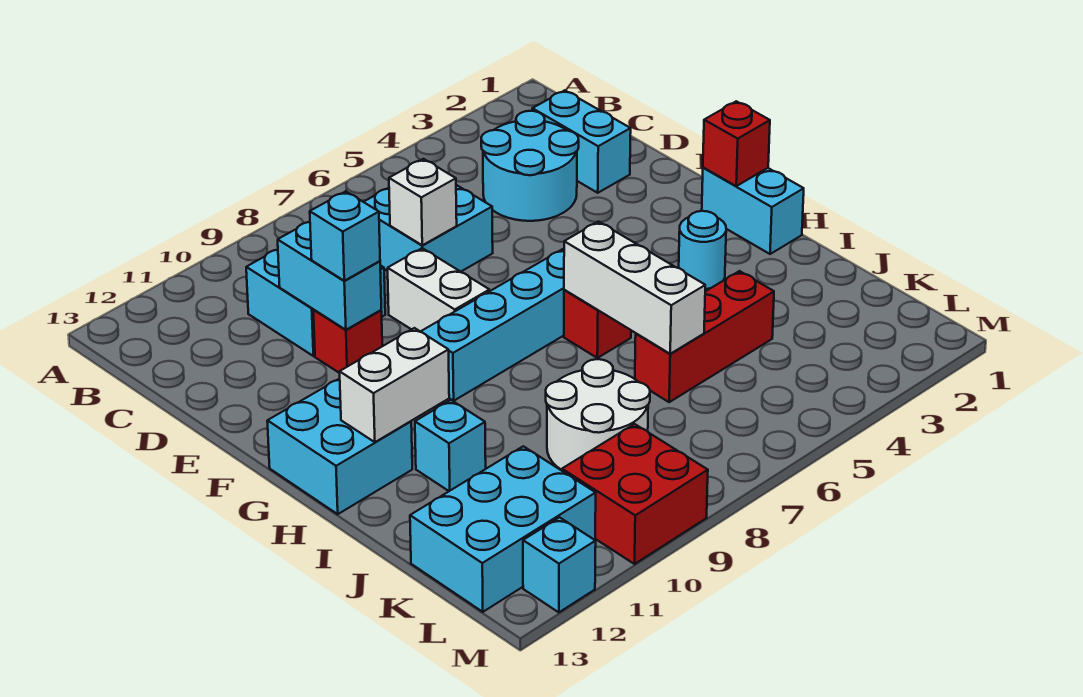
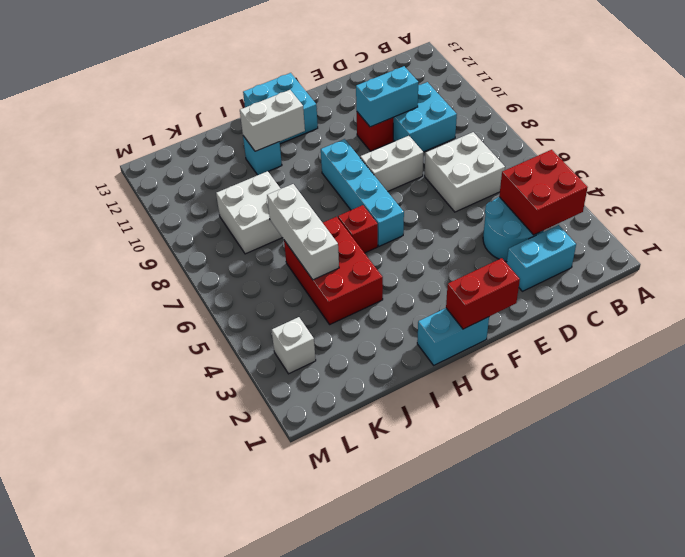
cyan 2x2 brick [364,185,493,272] -> white 2x2 brick [425,132,505,212]
white 1x1 brick [389,159,457,245] -> white 1x1 brick moved to [272,317,316,374]
cyan 1x1 brick [310,191,380,281] -> none
red 1x1 brick [703,101,770,186] -> red 1x2 brick [446,258,520,329]
cyan 1x1 round brick [679,211,726,289] -> none
white 1x3 brick [564,222,705,354] -> white 1x3 brick turned to [267,184,339,280]
white 1x2 brick [340,328,449,442] -> white 1x2 brick turned to [240,90,305,151]
red 1x3 brick [635,271,774,402] -> red 2x3 brick [284,217,383,324]
white 2x2 round brick [546,359,650,470] -> white 2x2 brick [216,171,282,254]
cyan 2x3 brick [410,446,596,612] -> none
red 2x2 brick [562,424,708,564] -> red 2x2 brick moved to [499,150,588,235]
cyan 1x1 brick [523,517,596,612] -> none

